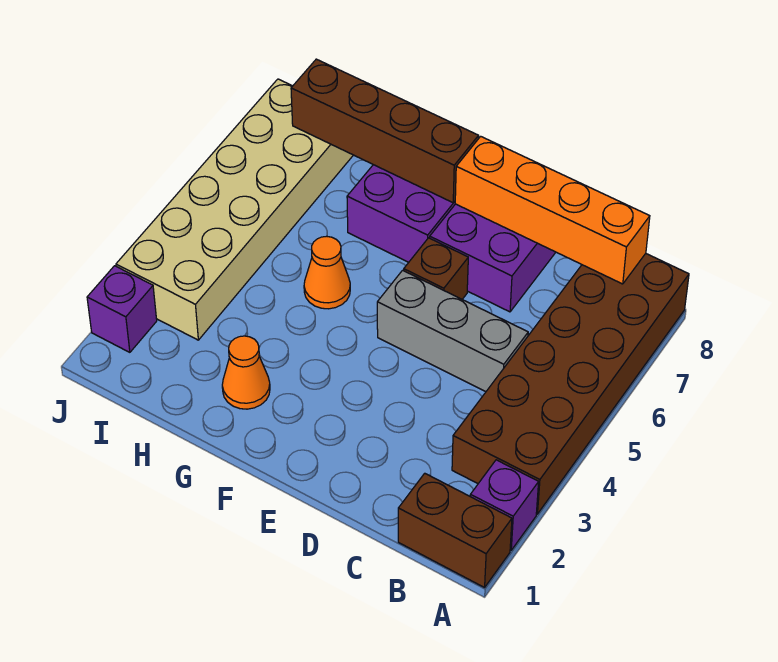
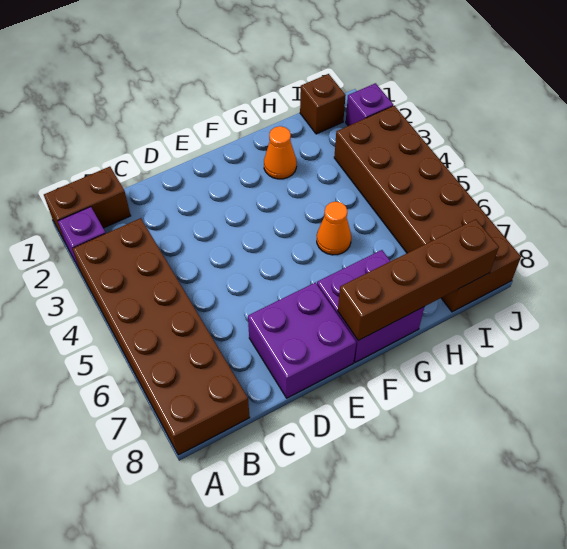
orange 1x4 brick [455,136,650,284] -> none
grey 1x3 brick [377,270,528,392] -> none
brown 1x1 brick [404,238,468,299] -> brown 1x1 brick moved to [300,74,346,134]
tan 2x6 brick [116,79,353,340] -> brown 2x6 brick [334,106,521,312]

